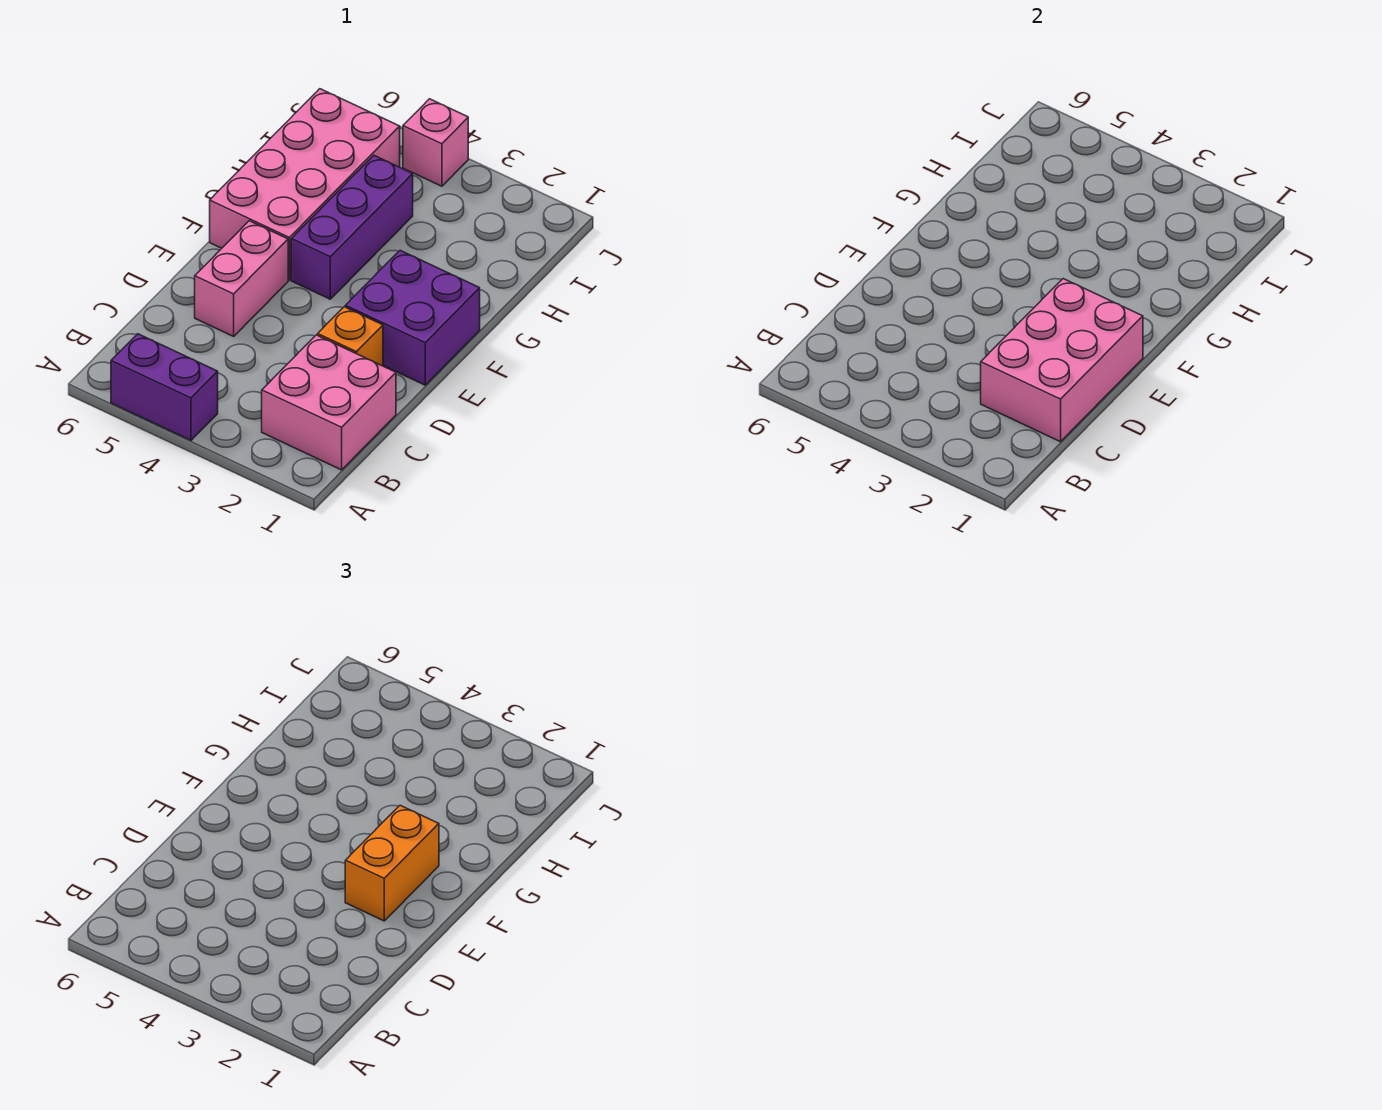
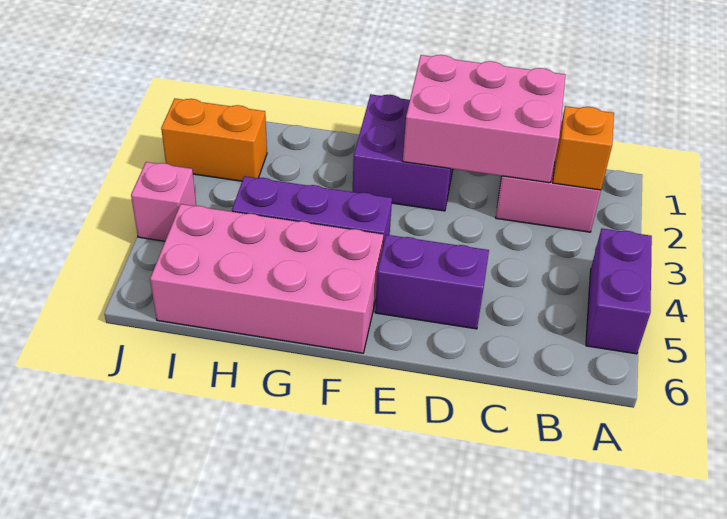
orange 1x1 brick [318,307,383,366] -> orange 1x1 brick moved to [553,106,614,190]
pink 1x2 brick [195,221,288,336] -> purple 1x2 brick [375,235,489,329]
orange 1x2 brick [345,805,439,921] -> orange 1x2 brick moved to [161,99,267,181]

